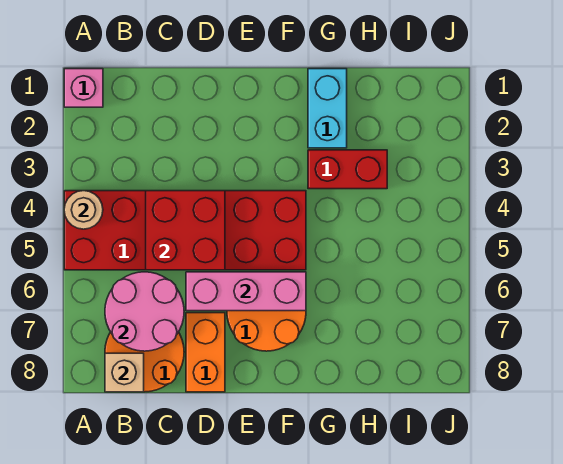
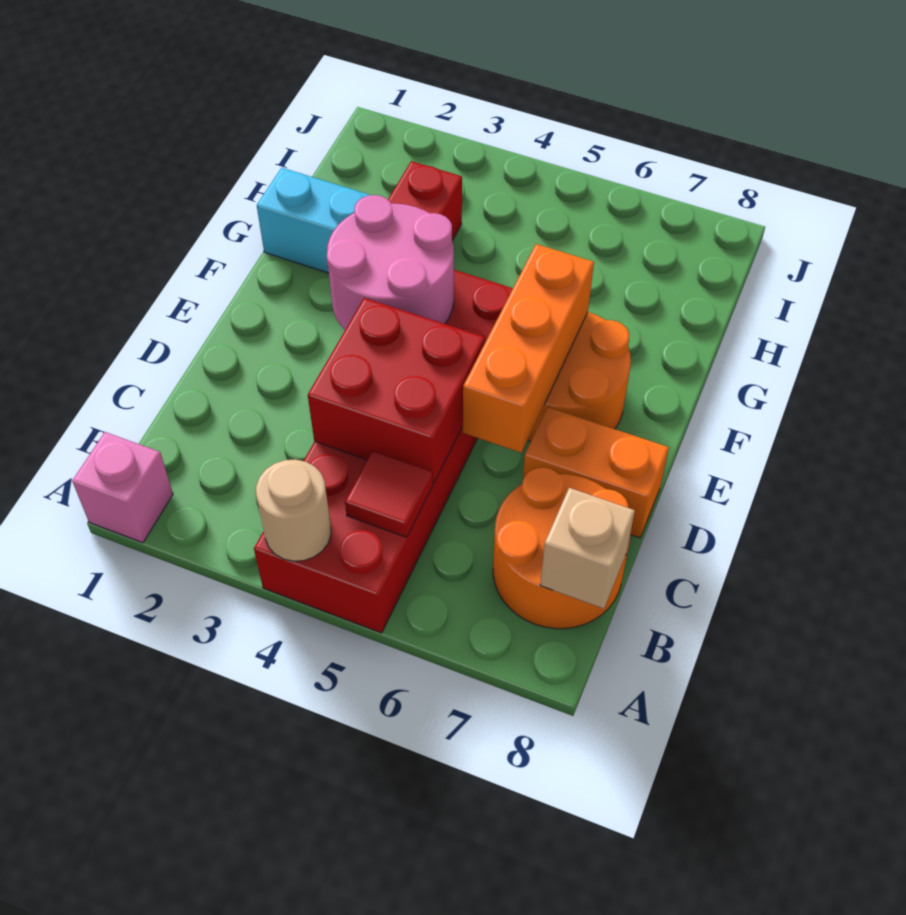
none -> red 1x1 tile [345,451,433,537]
pink 2x2 round brick [105,272,184,351] -> pink 2x2 round brick moved to [327,195,454,330]
pink 1x3 brick [186,272,306,311] -> orange 1x3 brick [463,244,594,453]

